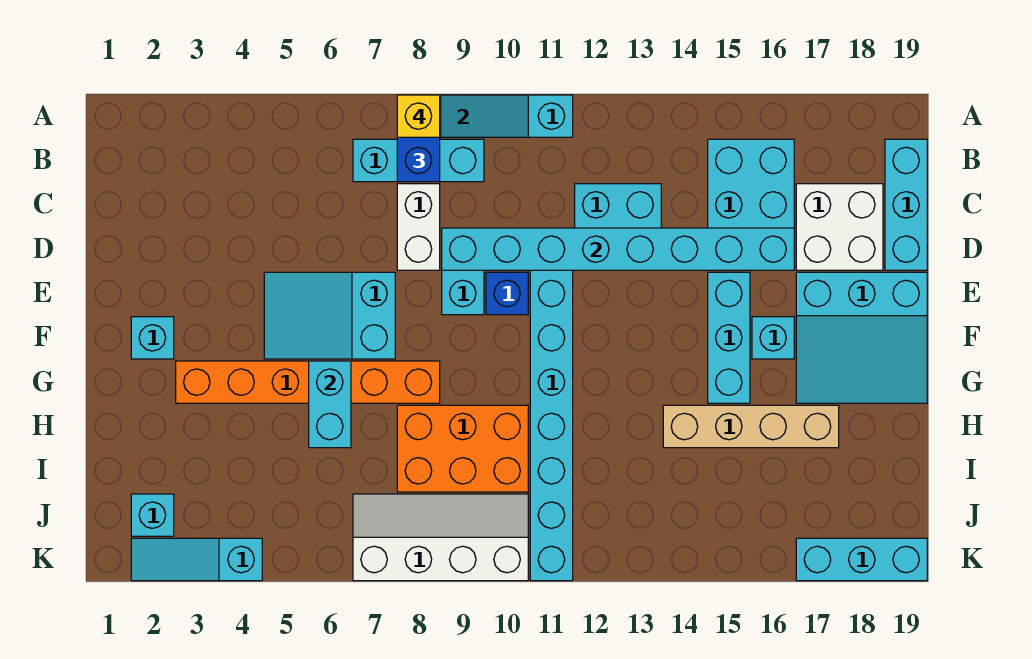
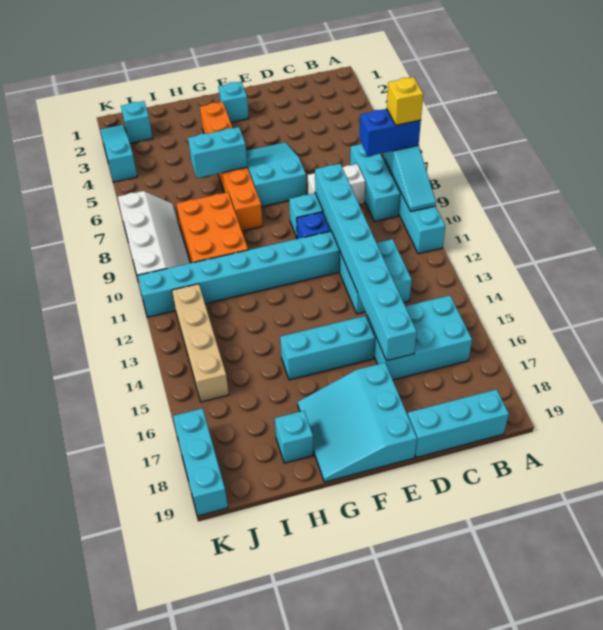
white 2x2 brick [796,184,883,270] -> none
cyan 1x1 brick [752,317,794,359] -> cyan 1x1 brick moved to [275,411,313,463]
tan 1x4 brick [663,405,839,448] -> tan 1x4 brick moved to [172,284,229,402]

